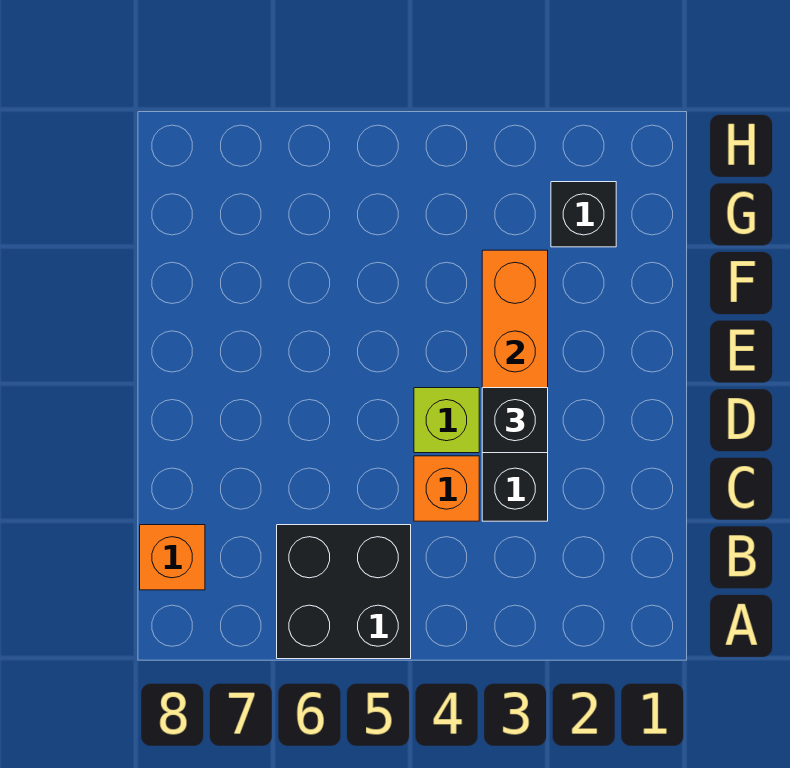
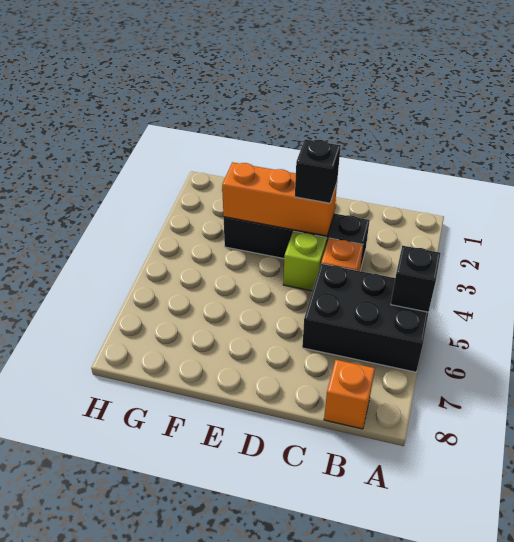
black 2x2 brick [277,525,411,659] -> black 2x3 brick [302,264,428,372]
black 1x1 brick [551,182,616,247] -> black 1x1 brick moved to [391,246,441,312]

